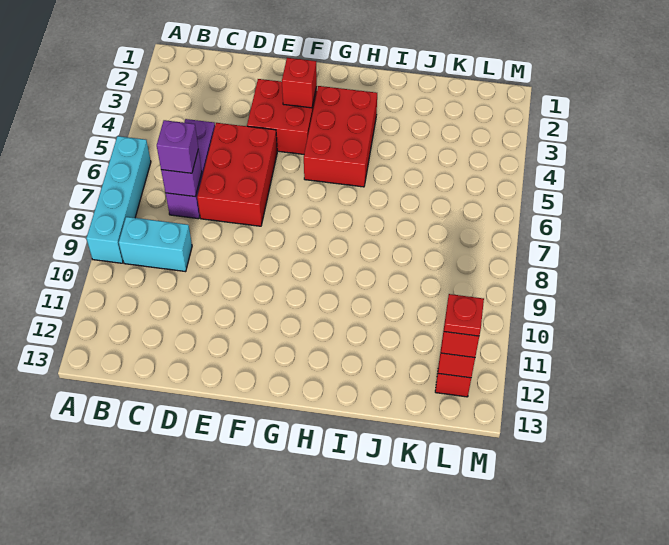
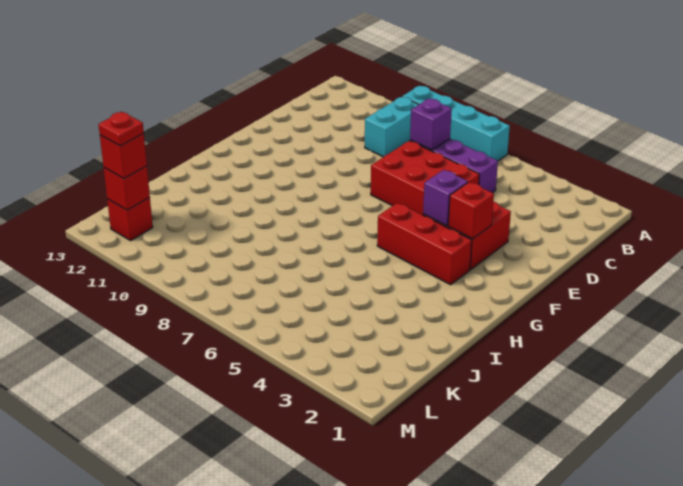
purple 1x1 brick [157,120,198,173] -> purple 1x1 brick moved to [423,170,468,226]
red 2x3 brick [304,86,377,187] -> red 1x3 brick [377,203,472,285]

